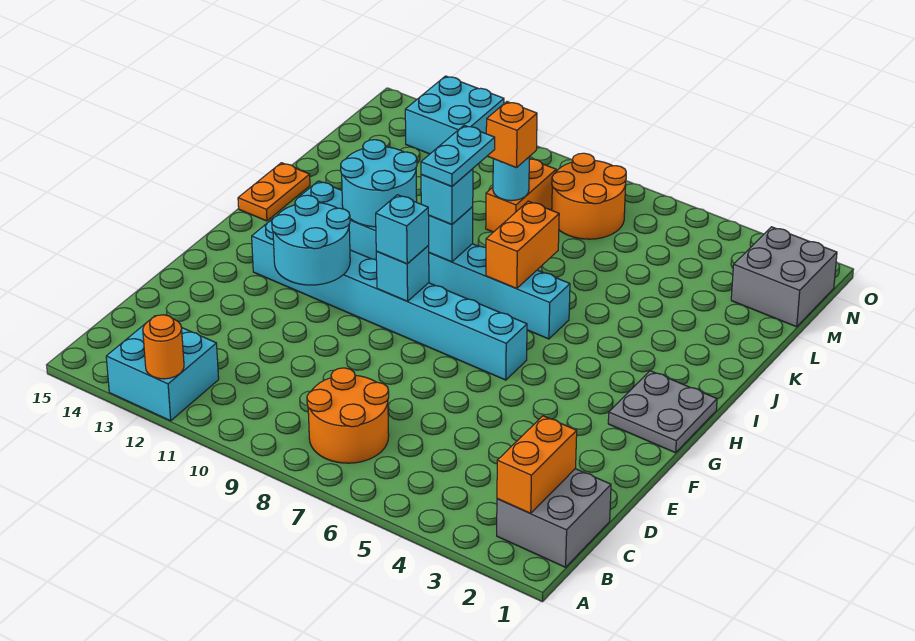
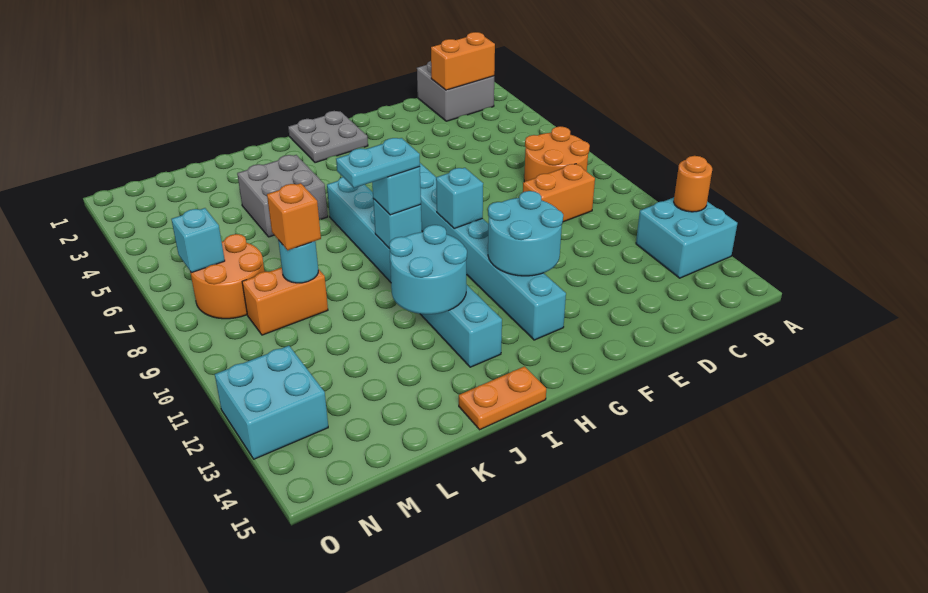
cyan 1x1 brick [376,195,429,264] -> cyan 1x1 brick moved to [171,208,225,273]
orange 1x2 brick [486,201,559,288] -> orange 1x2 brick moved to [523,164,595,222]
grey 2x2 brick [731,227,837,327] -> grey 2x2 brick moved to [237,155,328,237]

